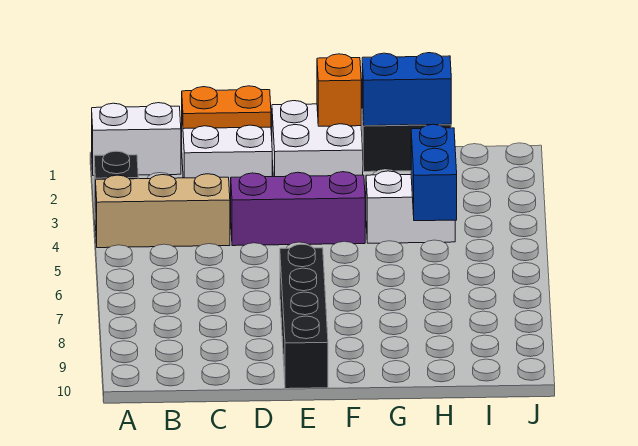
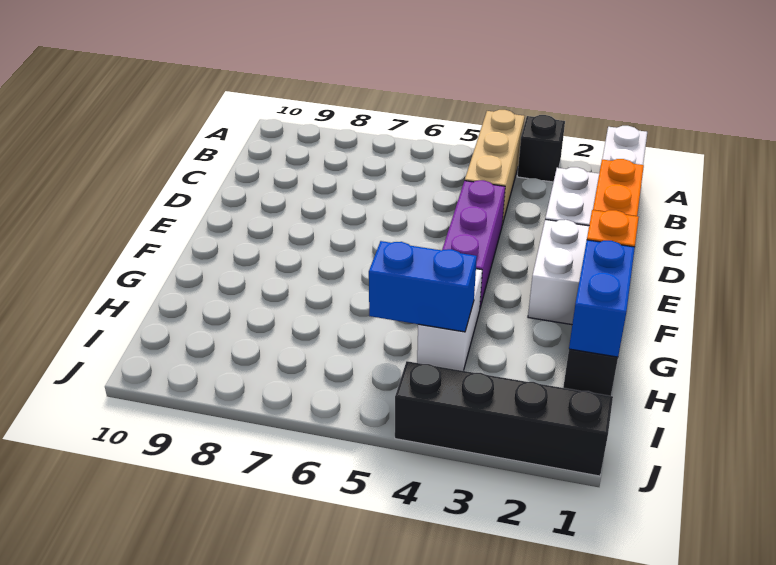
black 1x4 brick [280,244,328,389] -> black 1x4 brick moved to [395,361,613,476]

